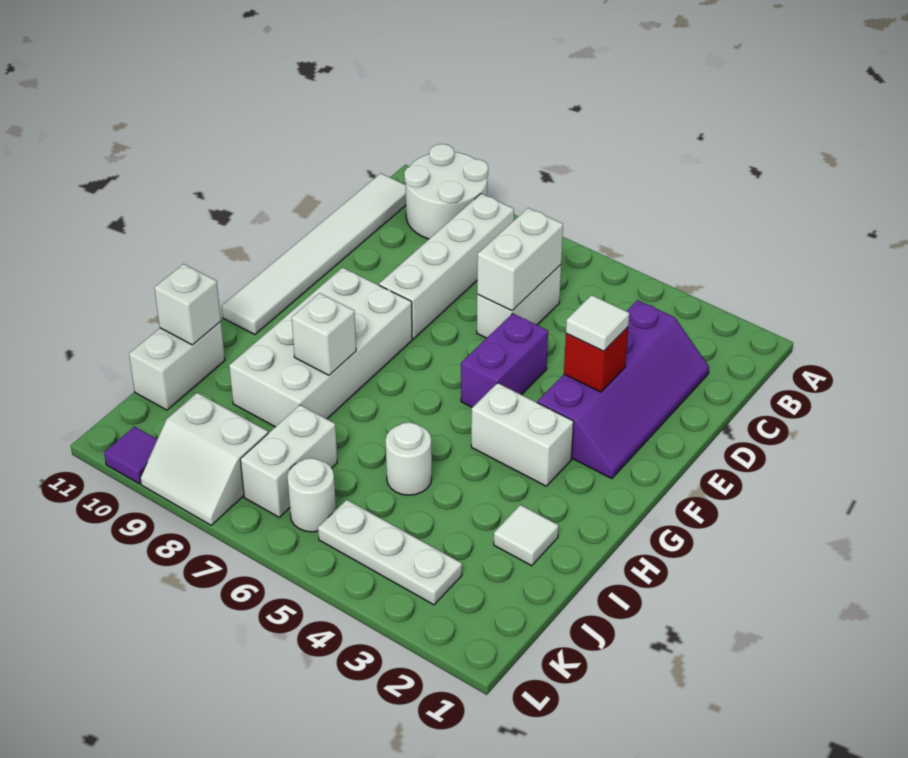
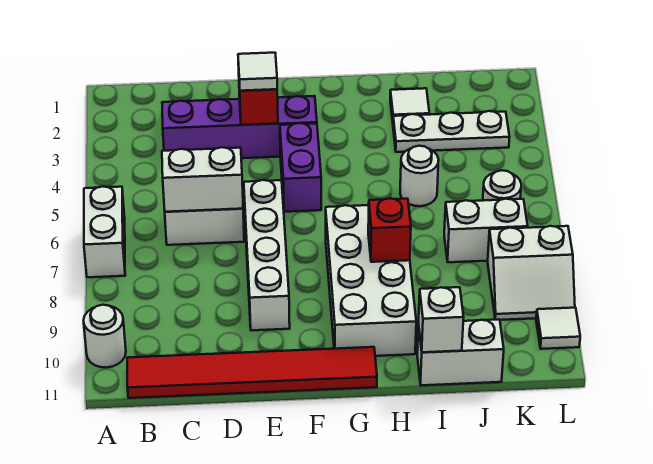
white 2x2 round brick [404,144,488,239] -> white 1x1 round brick [84,305,126,368]
white 1x4 brick [379,194,514,339] -> white 1x4 brick turned to [244,180,290,330]
white 1x6 tile [222,173,406,334] -> red 1x6 tile [127,347,377,398]
purple 1x2 brick [461,313,548,407] -> purple 1x2 brick turned to [280,123,321,212]
white 2x4 brick [229,268,412,427] -> white 2x4 brick turned to [326,205,416,356]
white 1x2 brick [471,383,574,486] -> white 1x2 brick moved to [84,186,125,277]
white 1x1 brick [292,293,356,375] -> red 1x1 brick [368,198,411,262]
white 1x3 plate [318,500,462,605] -> white 1x3 plate turned to [393,111,510,152]
white 2x2 slope [140,393,268,525] -> white 2x2 slope turned to [488,226,575,320]
purple 1x1 tile [104,427,157,484] -> white 1x1 tile [536,308,580,349]

